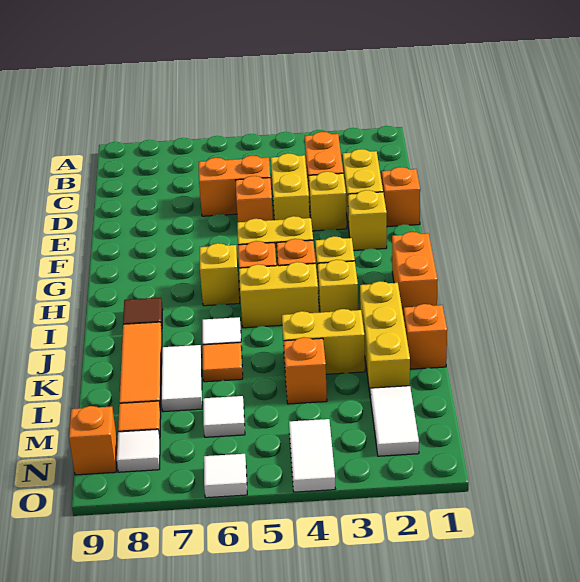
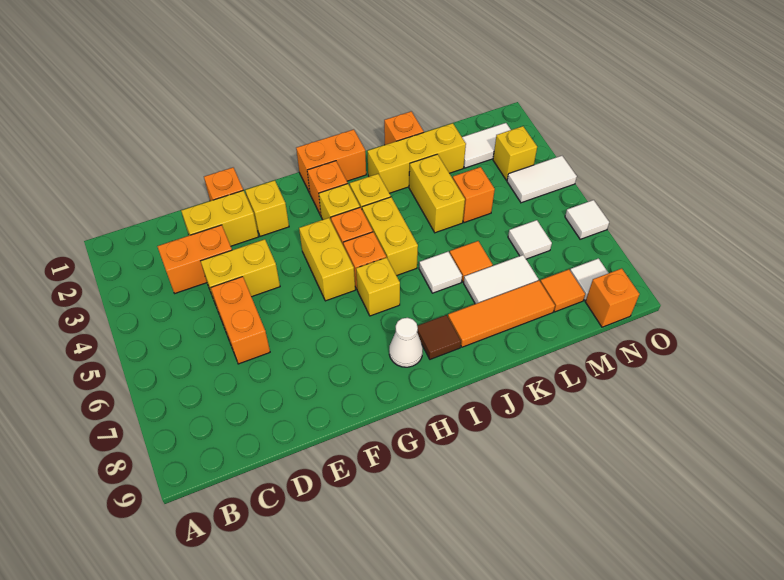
yellow 1x1 brick [309,172,347,231] -> yellow 1x1 brick moved to [493,126,537,180]
orange 1x1 brick [236,176,273,222] -> orange 1x1 brick moved to [307,161,348,215]
none -> white 1x1 cone [389,318,423,367]

